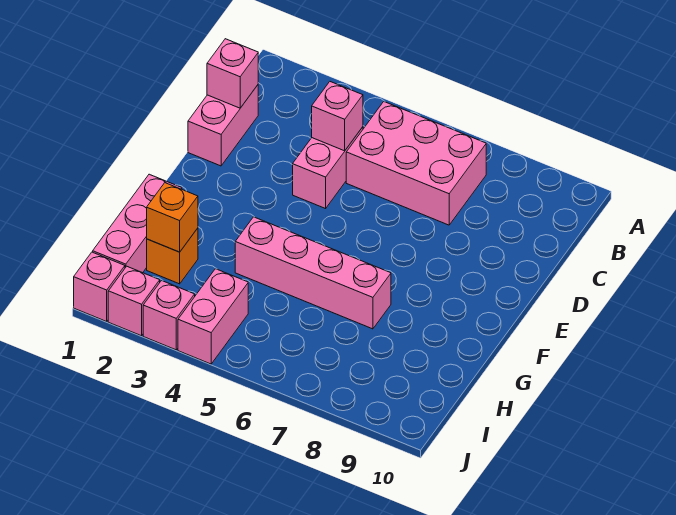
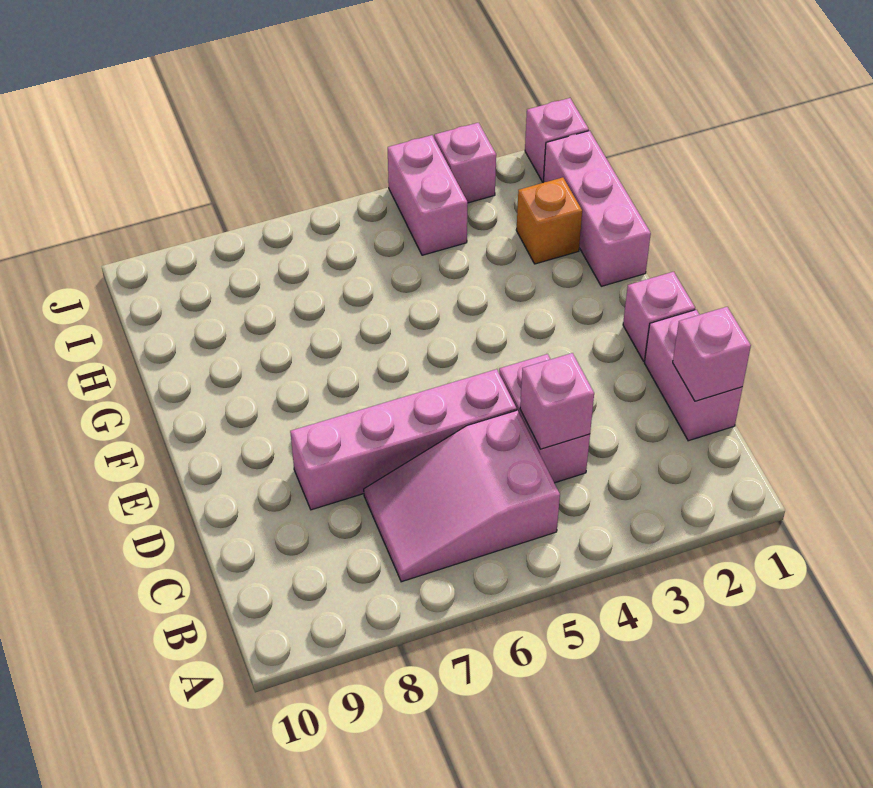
pink 2x3 brick [346,102,486,225] -> pink 2x3 slope [364,410,560,582]
pink 1x4 brick [235,217,391,329] -> pink 1x4 brick moved to [290,369,517,510]
orange 1x1 brick [147,183,198,252] -> none
pink 1x1 brick [108,266,160,336] -> pink 1x1 brick moved to [623,272,695,361]

